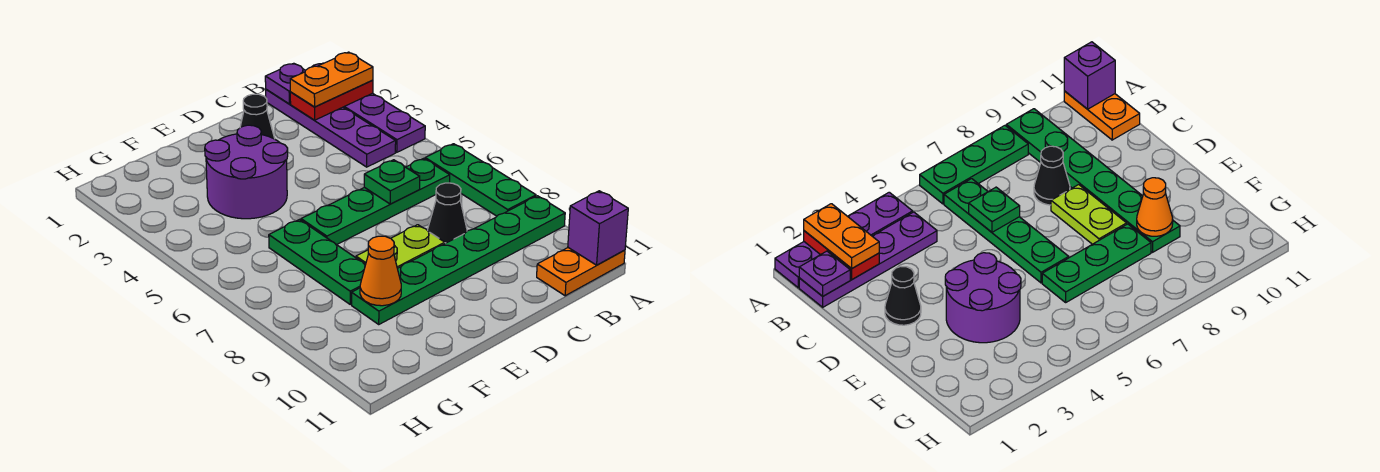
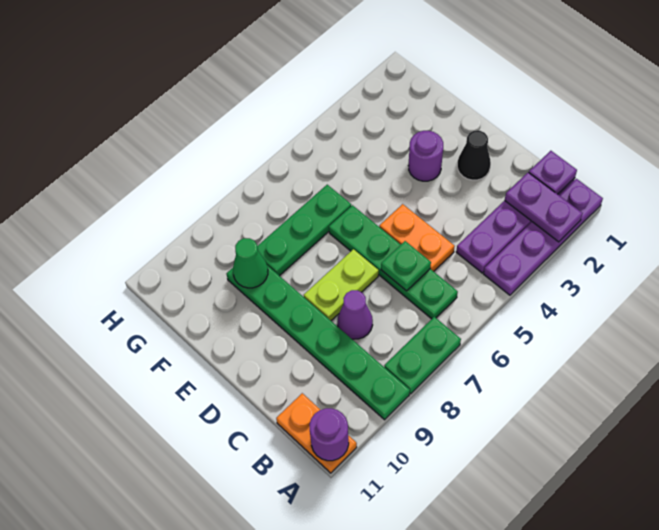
red 1x2 plate [290,80,373,120] -> purple 1x2 plate [505,172,583,242]
orange 1x2 plate [290,52,373,107] -> orange 1x2 plate moved to [379,204,455,271]
green 1x3 plate [425,144,536,216] -> green 1x2 plate [384,317,461,394]
purple 1x1 brick [568,191,628,265] -> purple 1x1 round brick [310,408,349,461]
black 1x1 cone [428,183,467,243] -> purple 1x1 cone [338,290,373,339]
lime 1x2 plate [356,225,445,268] -> lime 1x2 plate turned to [304,249,379,320]
purple 2x2 round brick [205,125,288,219] -> purple 1x1 round brick [408,131,443,181]
orange 1x1 cone [360,236,401,306] -> green 1x1 cone [233,238,268,288]

